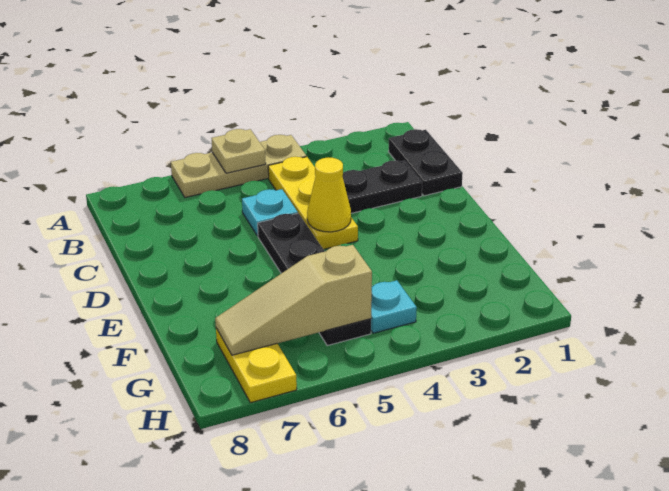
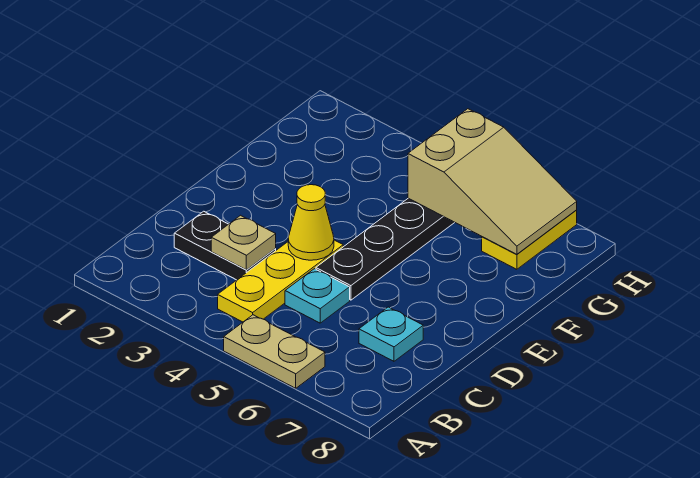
tan 1x3 plate [171,135,306,198] -> tan 1x2 plate [224,315,325,388]
tan 1x1 plate [211,129,266,173] -> tan 1x1 plate moved to [211,215,276,270]
black 1x2 plate [388,129,463,196] -> none
cyan 1x1 plate [371,280,417,333] -> cyan 1x1 plate moved to [359,307,423,361]
tan 1x3 slope [215,245,372,355] -> tan 2x3 slope [408,109,577,255]

